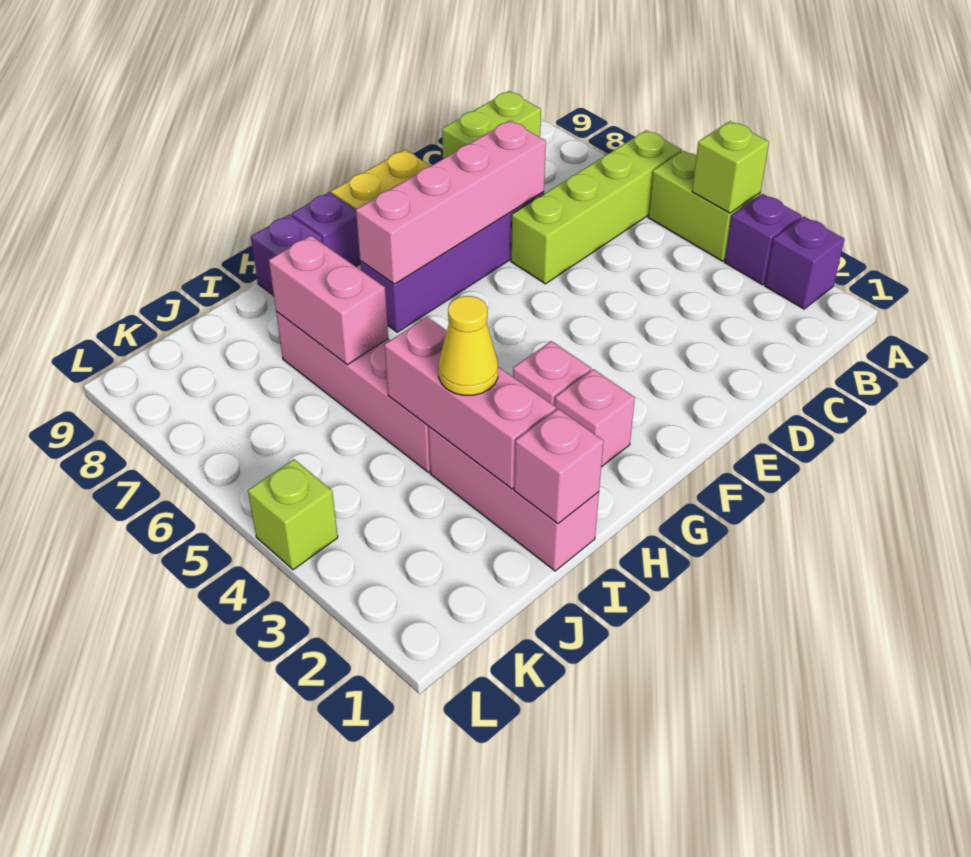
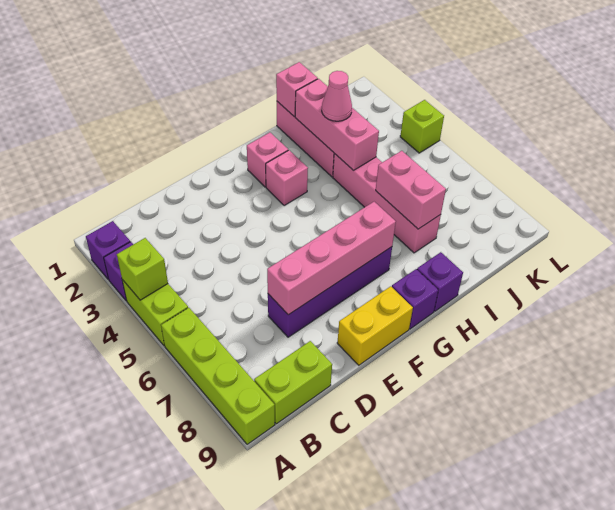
lime 1x4 brick [511,130,682,284] -> lime 1x4 brick turned to [161,308,275,445]
yellow 1x1 cone [439,296,498,395] -> pink 1x1 cone [322,71,352,121]

